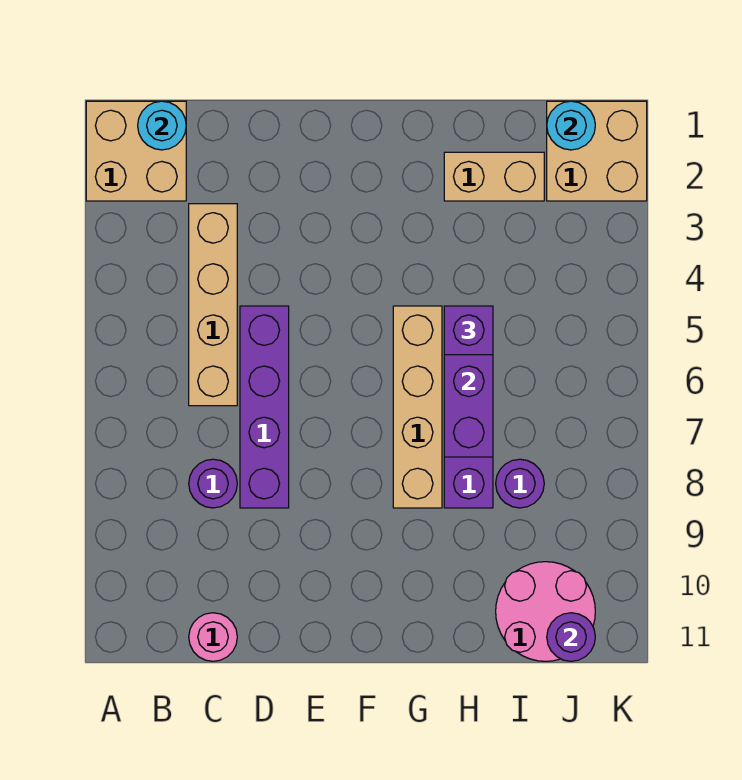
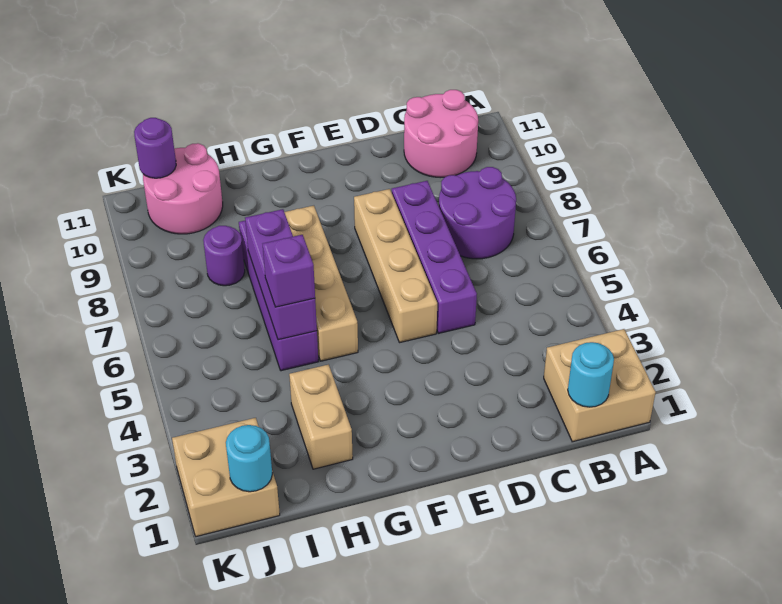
tan 1x4 brick [189,204,237,406] -> tan 1x4 brick moved to [354,189,437,343]
purple 1x1 round brick [189,459,237,508] -> purple 2x2 round brick [439,167,516,259]
pink 1x1 round brick [189,613,237,661] -> pink 2x2 round brick [404,90,478,178]
tan 1x2 brick [444,152,544,201] -> tan 1x2 brick turned to [289,365,353,469]

